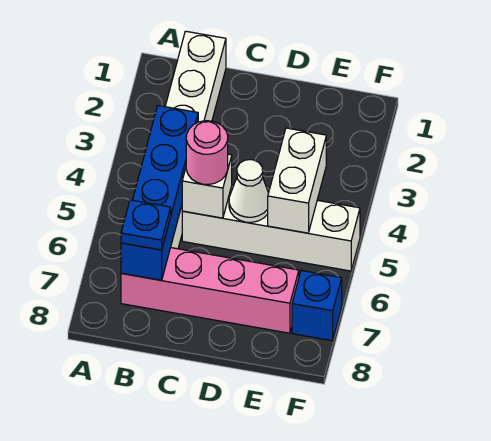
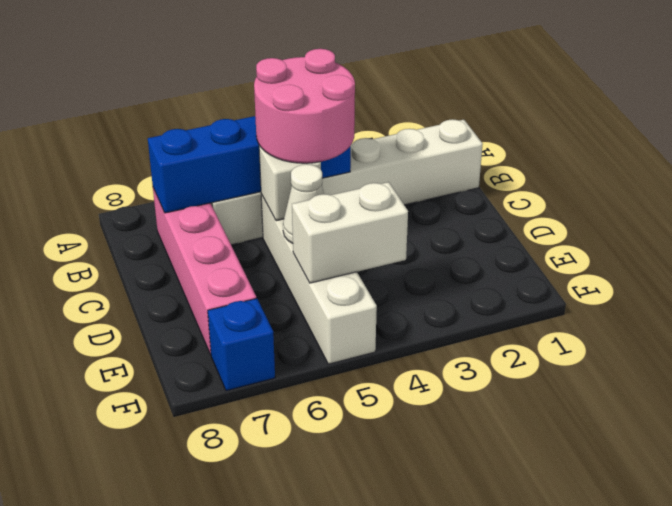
blue 1x1 plate [121,200,171,250] -> none
pink 1x1 round brick [186,121,228,185] -> pink 2x2 round brick [254,49,355,163]

